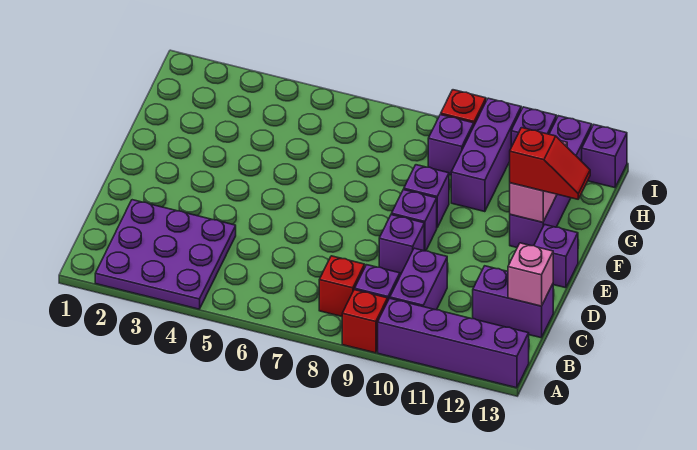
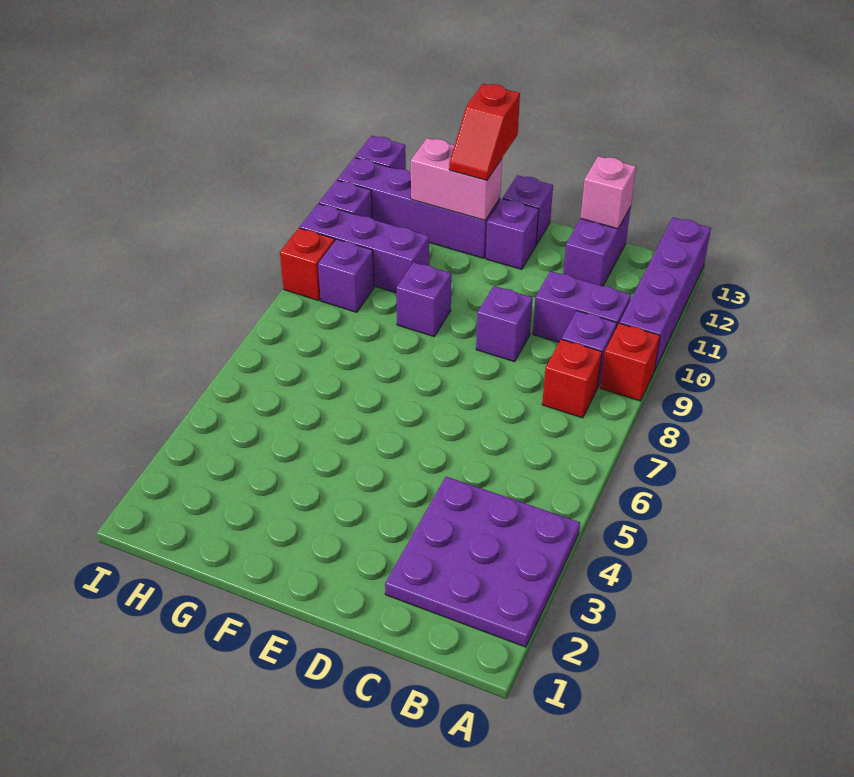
purple 1x1 brick [391,190,437,251] -> purple 1x1 brick moved to [486,198,539,269]
red 1x2 slope [510,128,590,199] -> red 1x2 slope turned to [449,84,520,180]

